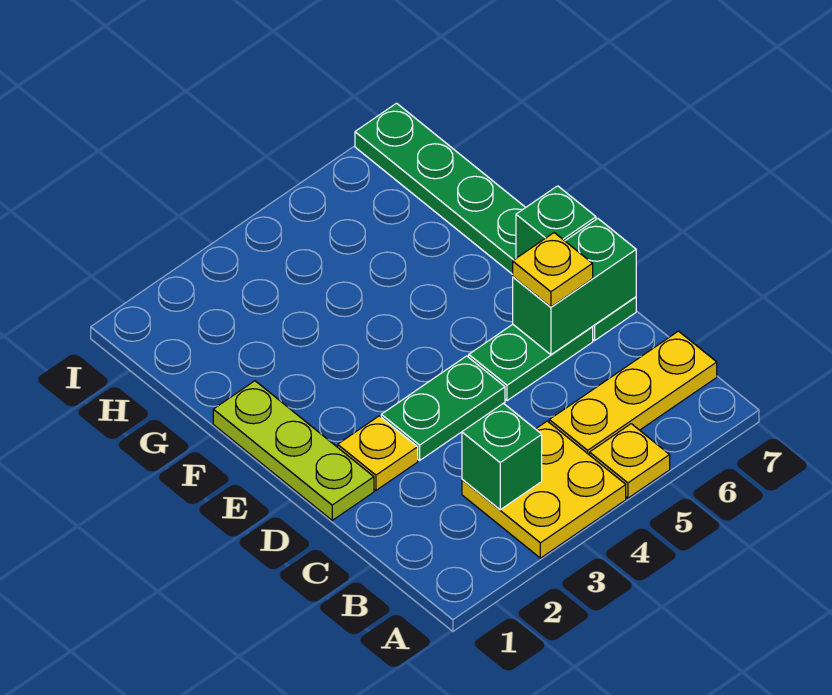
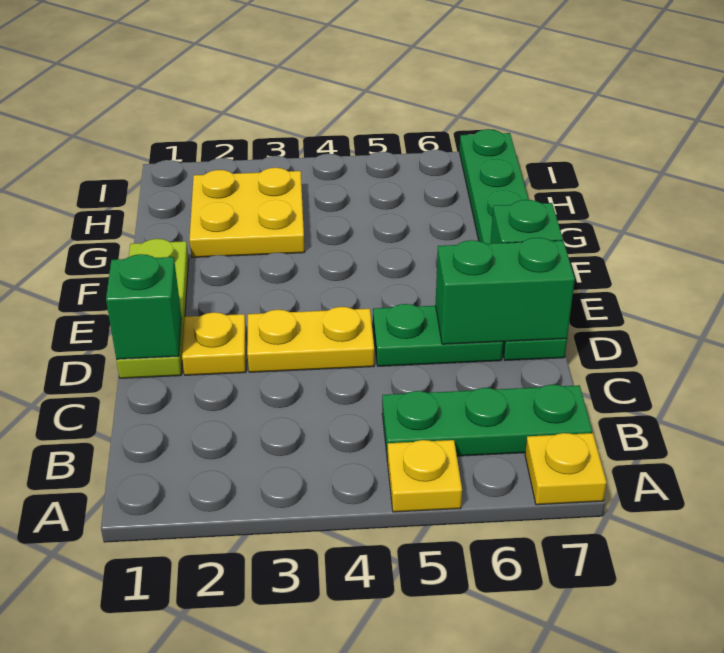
yellow 2x2 plate [462,421,626,558] -> yellow 2x2 plate moved to [189,168,305,258]
green 1x1 brick [462,403,542,510] -> green 1x1 brick moved to [106,254,181,359]
yellow 1x3 plate [549,331,717,455] -> green 1x3 plate [382,385,592,456]
green 1x2 plate [381,356,505,460] -> yellow 1x2 plate [247,307,374,372]
yellow 1x1 plate [513,233,593,307] -> yellow 1x1 plate moved to [525,433,607,505]

